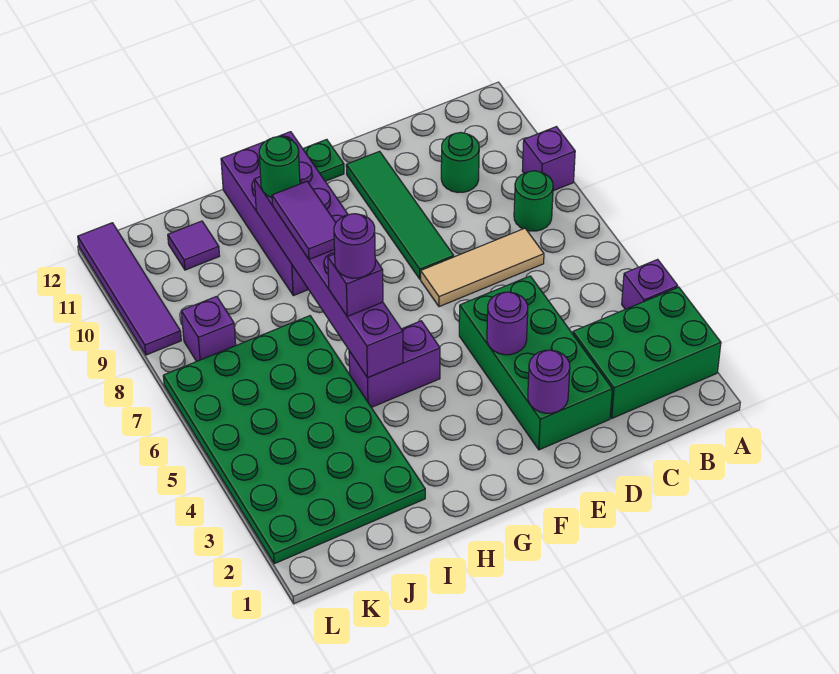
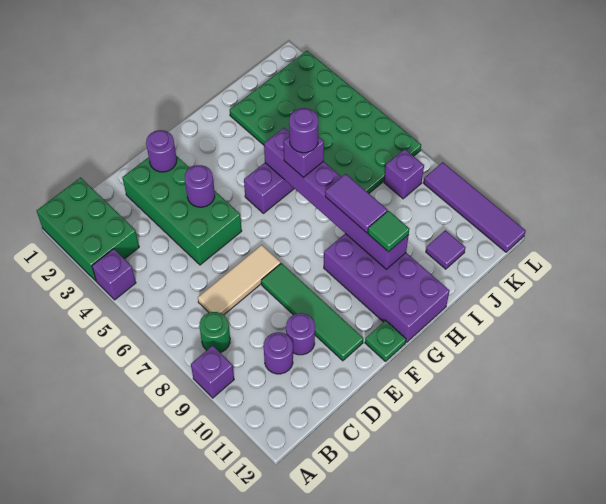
green 2x3 brick [573,287,721,418] -> green 2x3 brick turned to [37,178,139,281]
green 1x1 round brick [441,132,479,193] -> purple 1x1 round brick [264,332,293,374]
none -> purple 1x1 round brick [286,313,315,355]
green 1x1 round brick [259,136,300,198] -> green 1x1 tile [368,211,410,252]

